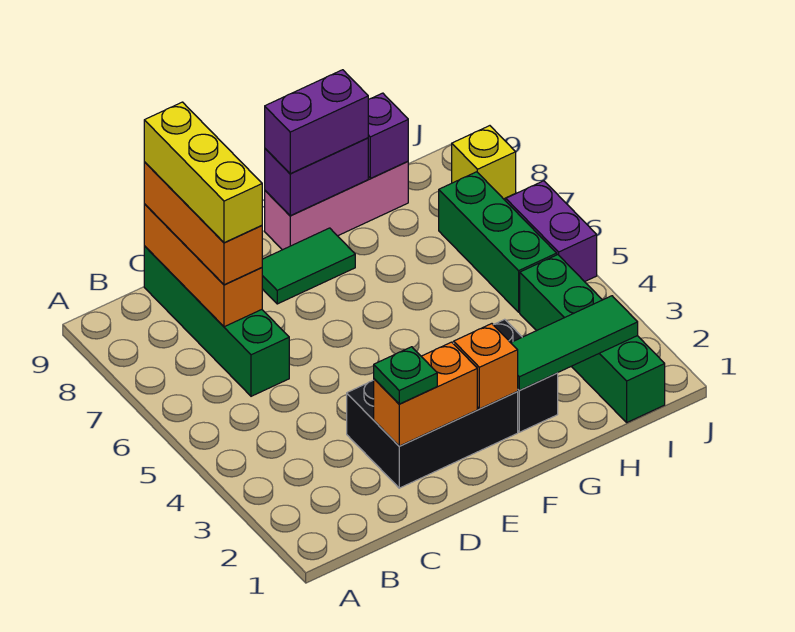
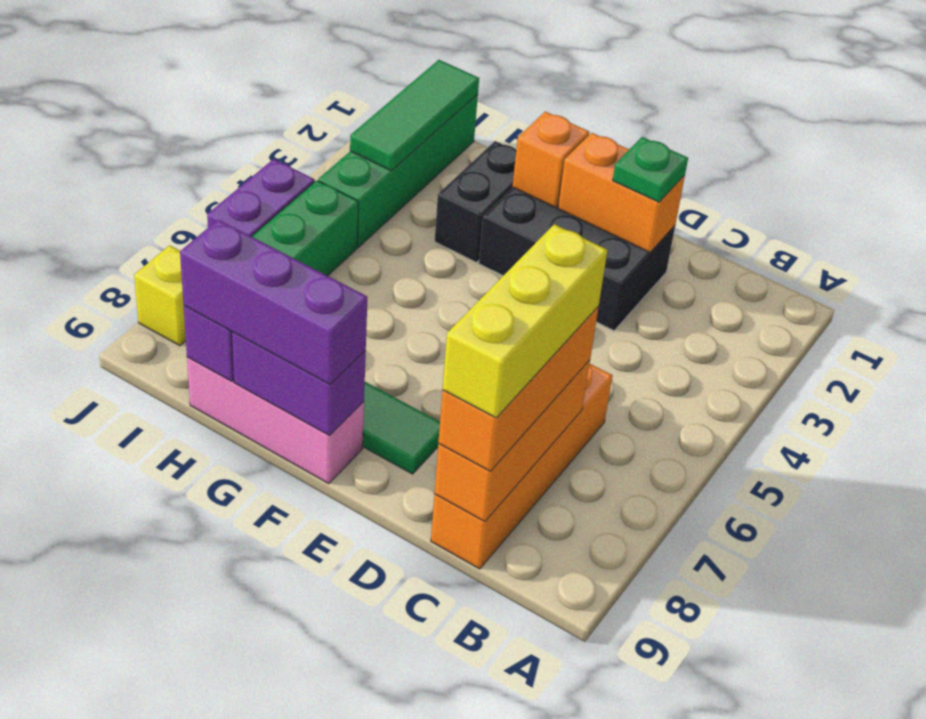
green 1x4 brick [144,246,289,396] -> orange 1x4 brick [431,364,612,569]
purple 1x2 brick [265,70,368,174] -> purple 1x3 brick [180,220,367,385]
green 1x3 tile [511,296,638,390] -> green 1x3 tile turned to [350,60,479,171]

